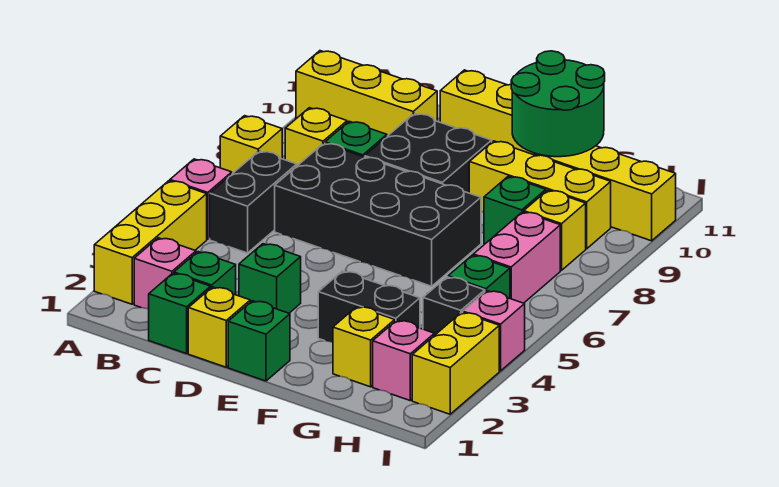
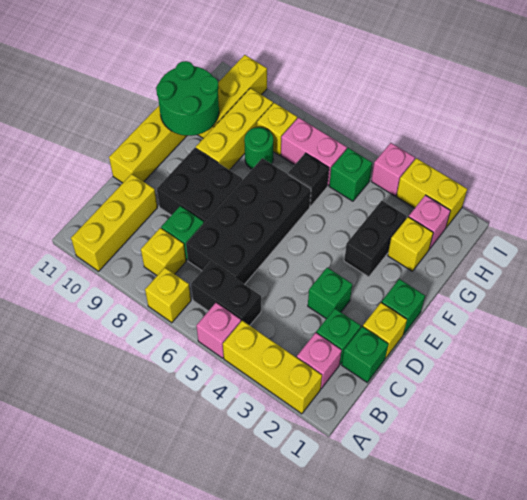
green 1x1 brick [484,176,546,244] -> green 1x1 round brick [244,127,273,169]
black 1x1 brick [423,277,485,335] -> black 1x1 brick moved to [288,153,329,207]

